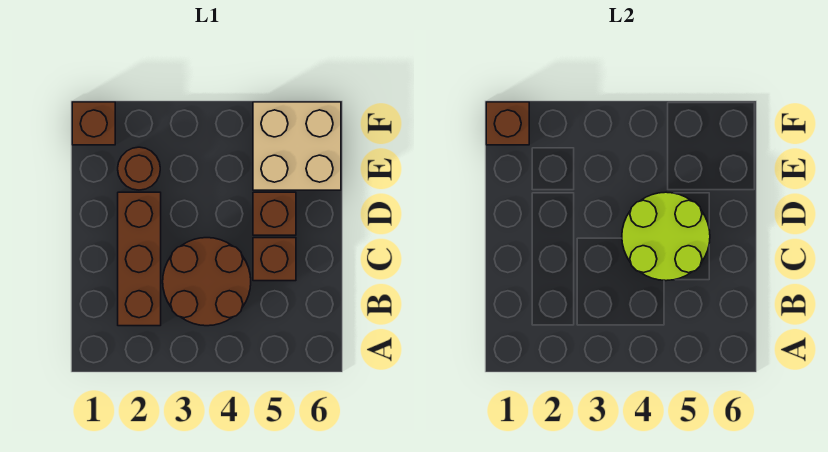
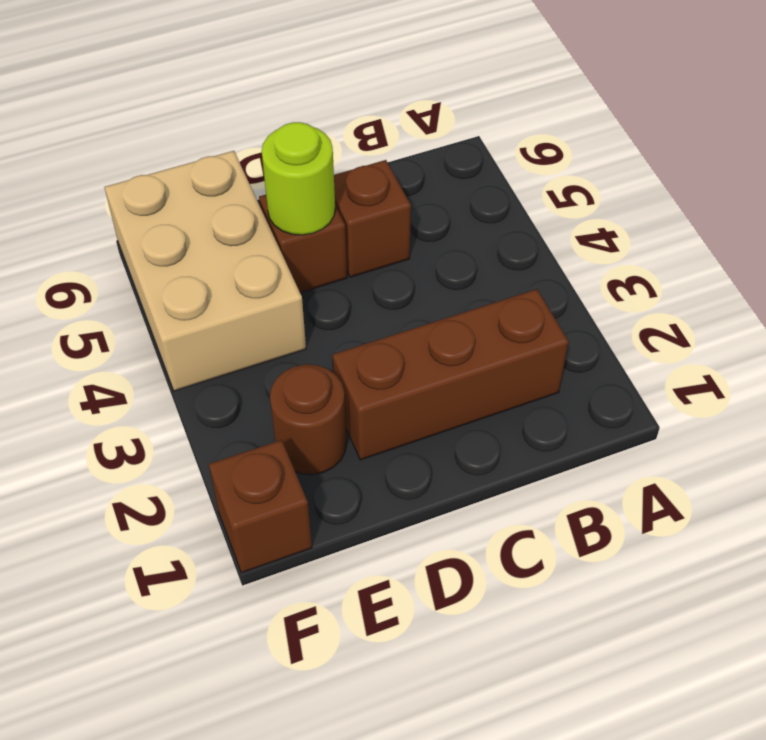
brown 2x2 round brick [163,238,251,326] -> none
lime 2x2 round brick [622,192,710,281] -> lime 1x1 round brick [262,122,335,235]
tan 2x2 brick [253,102,341,190] -> tan 2x3 brick [105,151,306,391]
brown 1x1 brick [486,102,529,145] -> none

